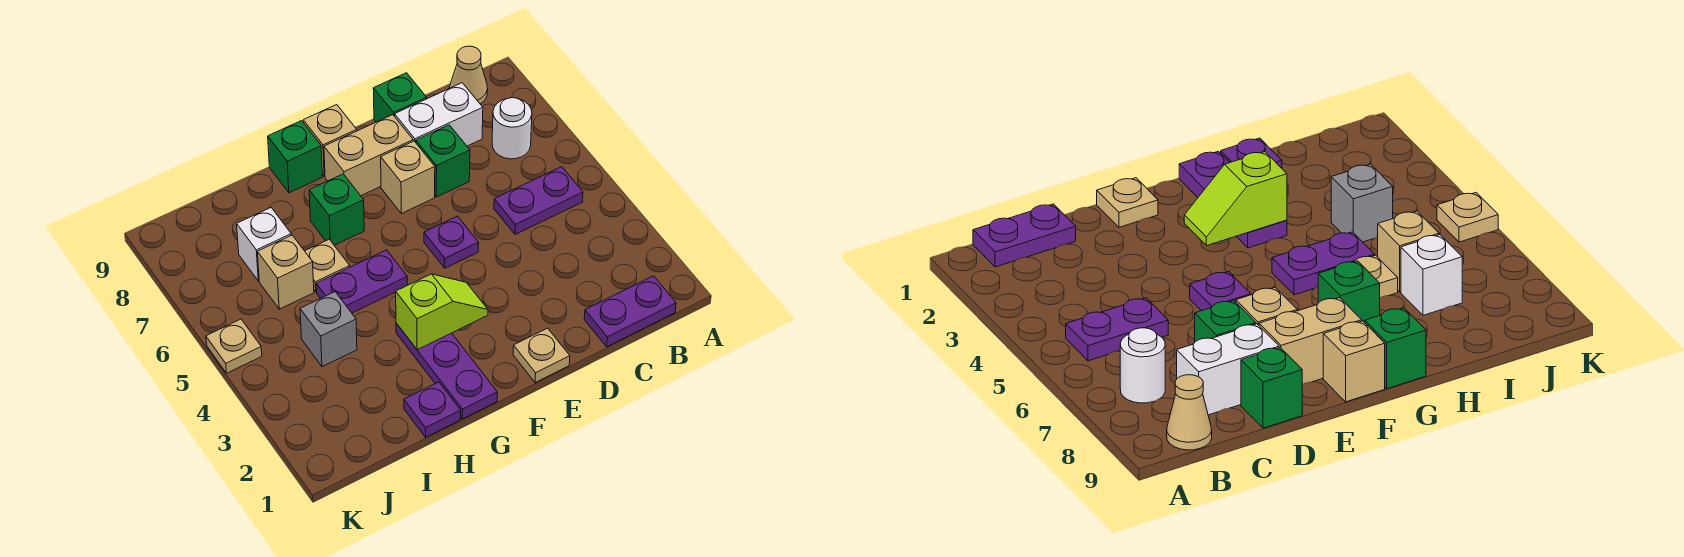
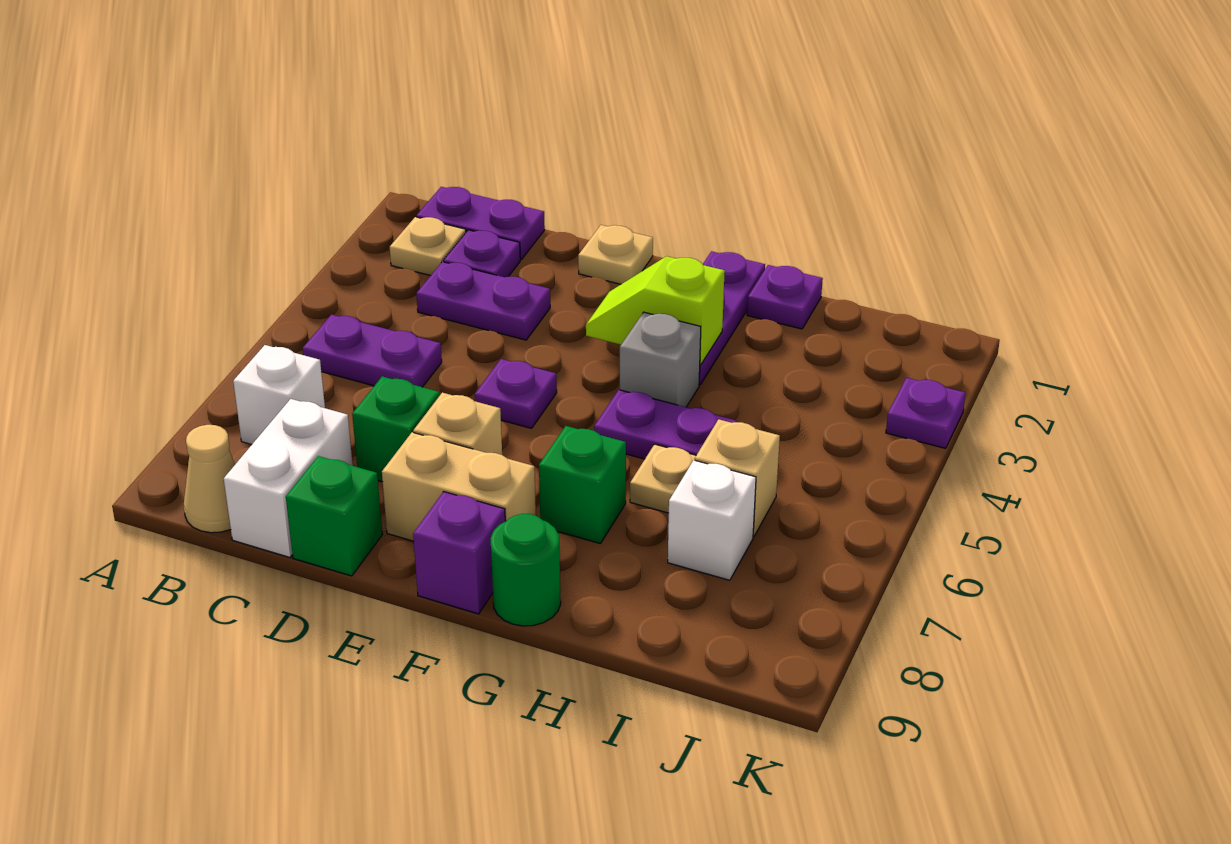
white 1x1 round brick [492,98,532,159] -> white 1x1 brick [233,345,325,445]
none -> purple 1x1 plate [443,230,520,277]
none -> purple 1x2 plate [416,262,550,340]
white 1x2 brick [395,83,483,146] -> white 1x2 brick turned to [224,399,353,557]
tan 1x1 brick [303,105,357,176] -> purple 1x1 brick [413,492,505,614]
green 1x1 brick [268,121,322,193] -> green 1x1 round brick [491,514,561,626]
grey 1x1 brick [300,292,357,367] -> grey 1x1 brick moved to [620,312,701,407]
none -> purple 1x1 plate [886,378,966,448]
tan 1x1 plate [206,319,262,373] -> tan 1x1 plate moved to [390,217,466,276]

